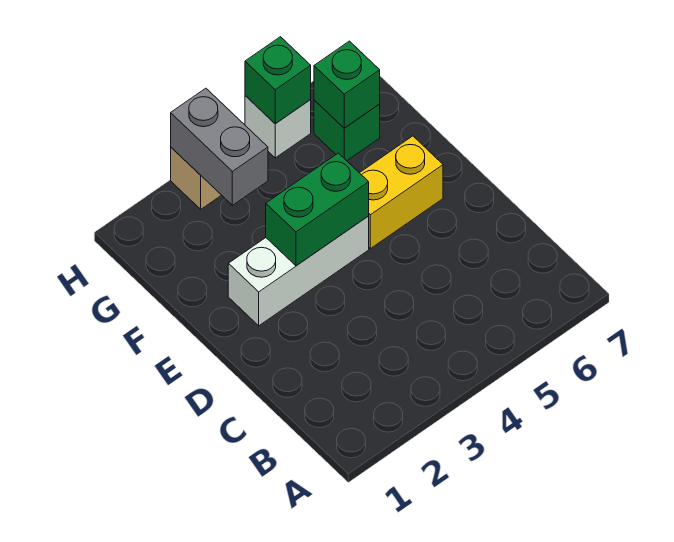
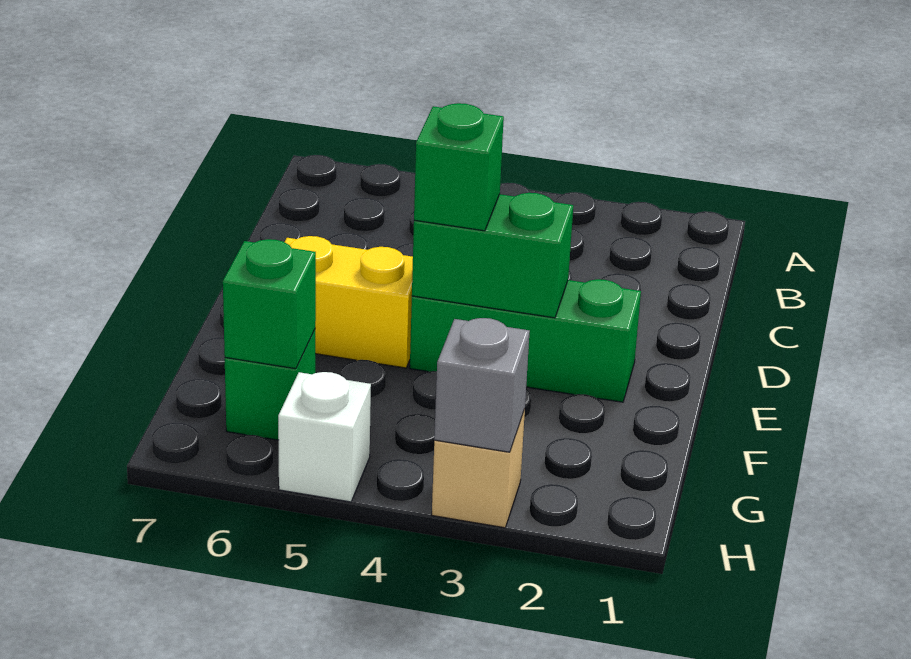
white 1x3 brick [228,216,369,326] -> green 1x3 brick [410,279,641,402]
grey 1x2 brick [171,88,268,205] -> grey 1x1 brick [434,318,530,452]
green 1x1 brick [245,37,311,124] -> green 1x1 brick moved to [414,103,504,231]

